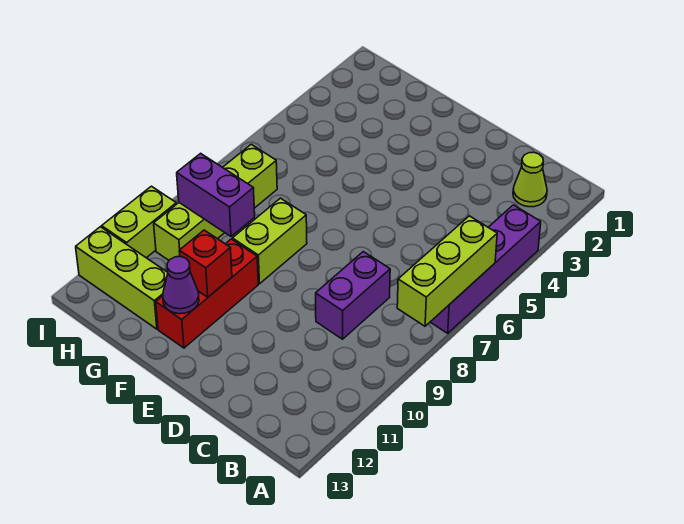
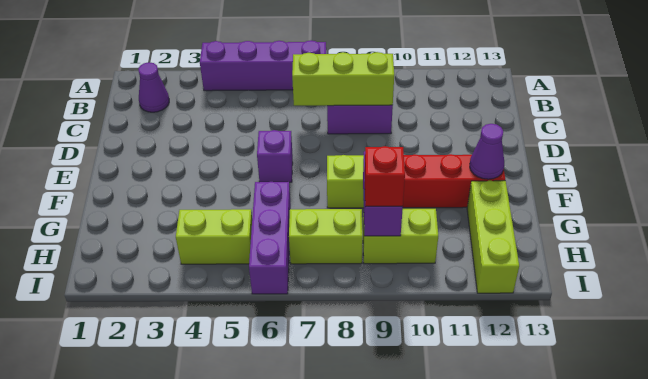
lime 1x3 brick [397,216,497,326] -> lime 1x3 brick moved to [292,52,394,106]
lime 1x1 cone [513,152,547,207] -> purple 1x1 cone [138,62,169,112]
none -> purple 1x1 brick [257,130,293,182]
red 1x1 brick [179,230,232,297] -> red 1x1 brick moved to [365,146,405,207]
none -> purple 1x3 brick [249,182,291,294]
lime 1x2 brick [102,186,176,258] -> lime 1x2 brick moved to [176,209,252,264]

